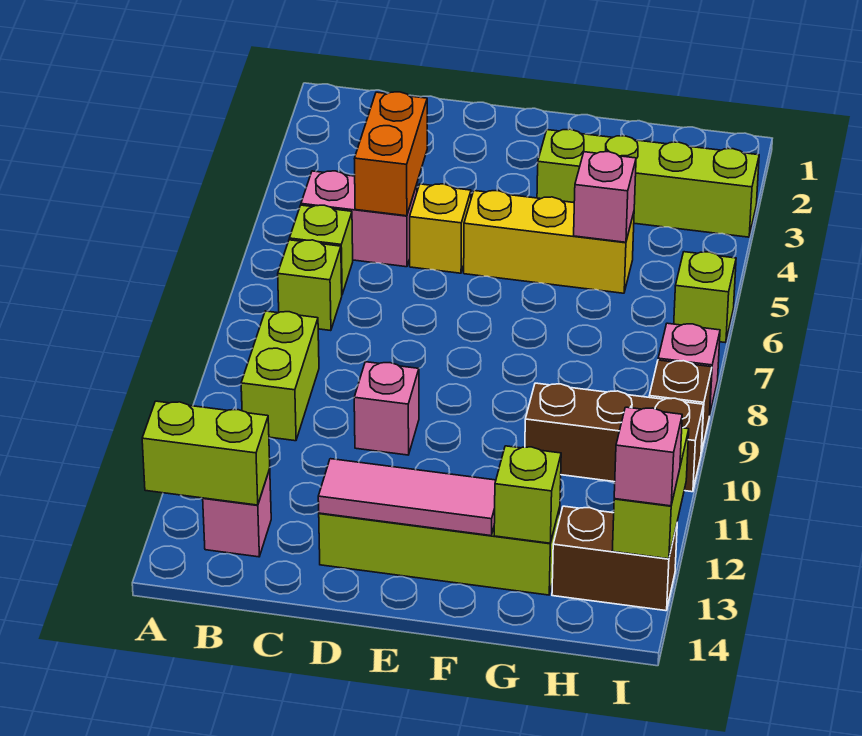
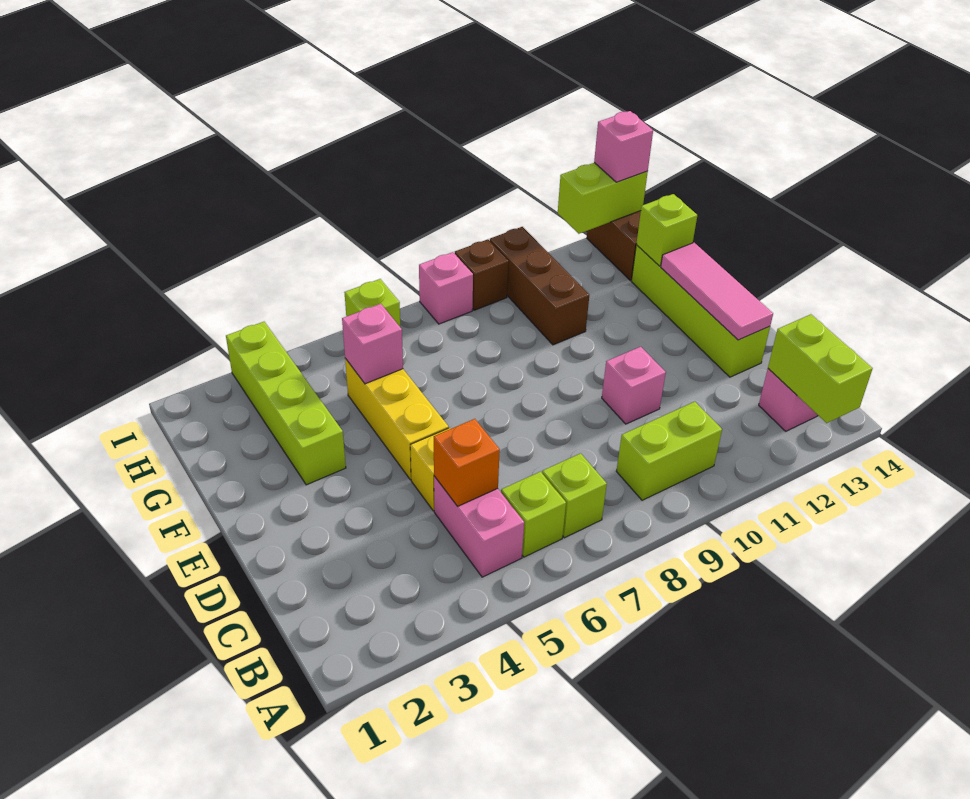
orange 1x2 brick [354,92,427,216] -> orange 1x1 brick [434,419,500,506]

